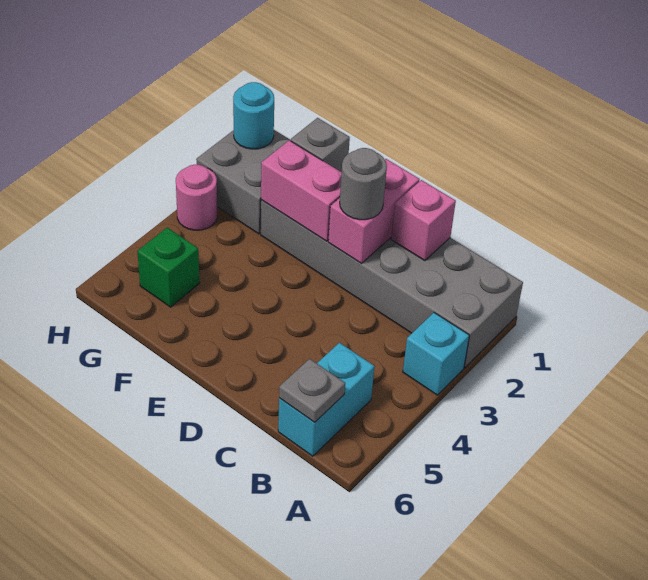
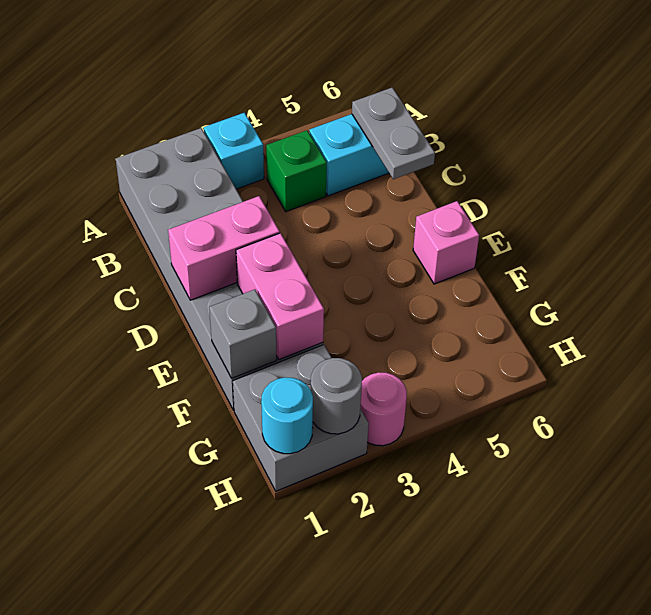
grey 1x1 plate [279,359,345,422] -> grey 1x2 plate [352,87,435,179]
pink 1x1 brick [391,180,456,261] -> pink 1x1 brick moved to [413,201,479,284]
grey 1x1 round brick [340,148,387,220] -> grey 1x1 round brick moved to [311,358,362,434]
green 1x1 brick [137,228,200,307] -> green 1x1 brick moved to [266,130,327,212]

